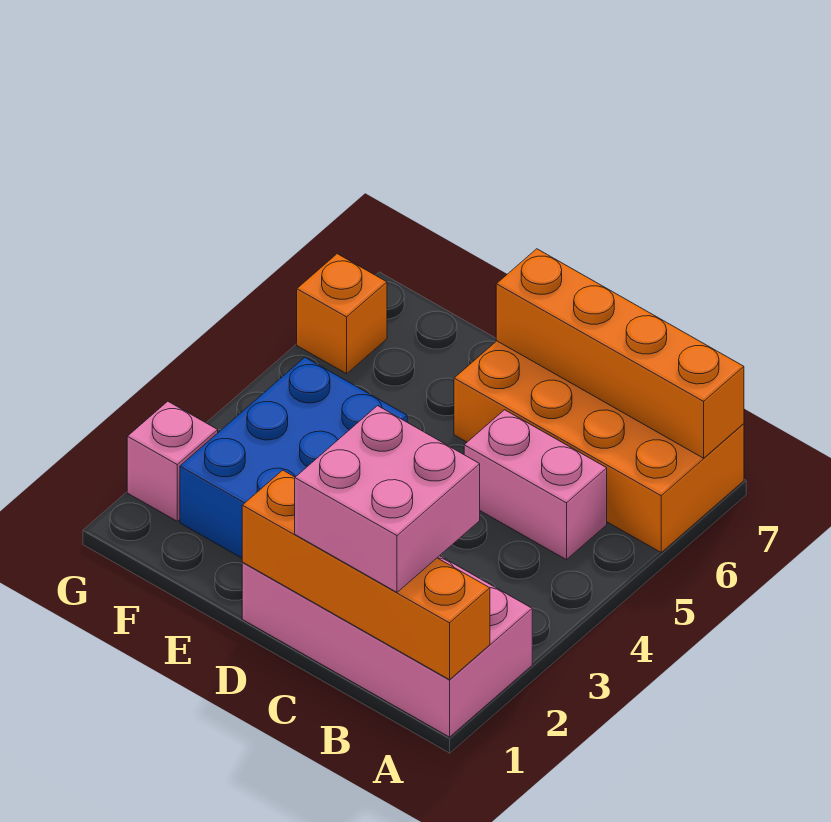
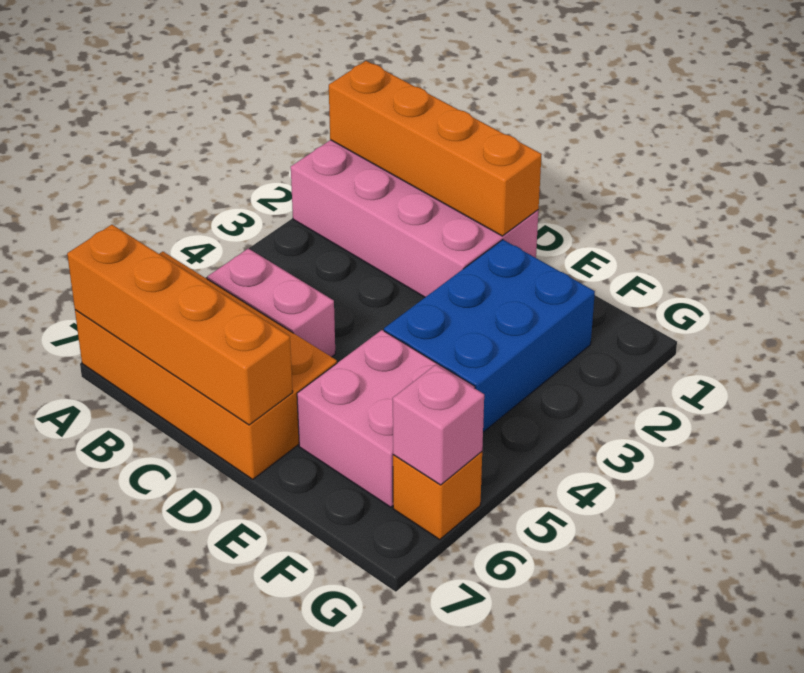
pink 2x2 brick [295,406,480,592] -> pink 2x2 brick moved to [297,330,475,507]
pink 1x1 brick [127,401,218,521] -> pink 1x1 brick moved to [393,365,484,485]

